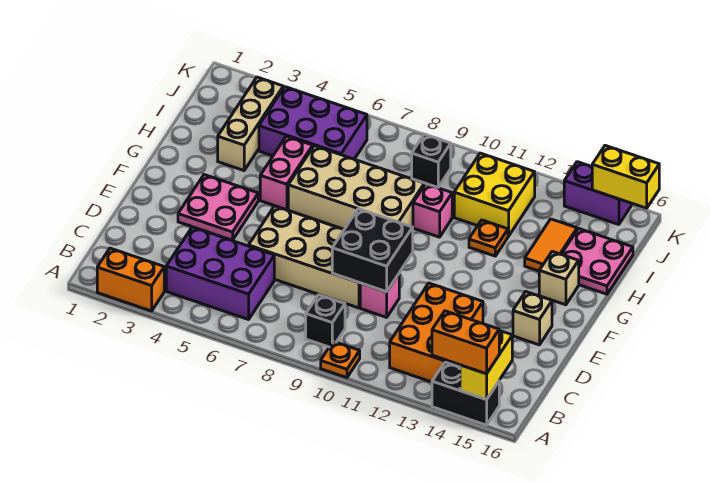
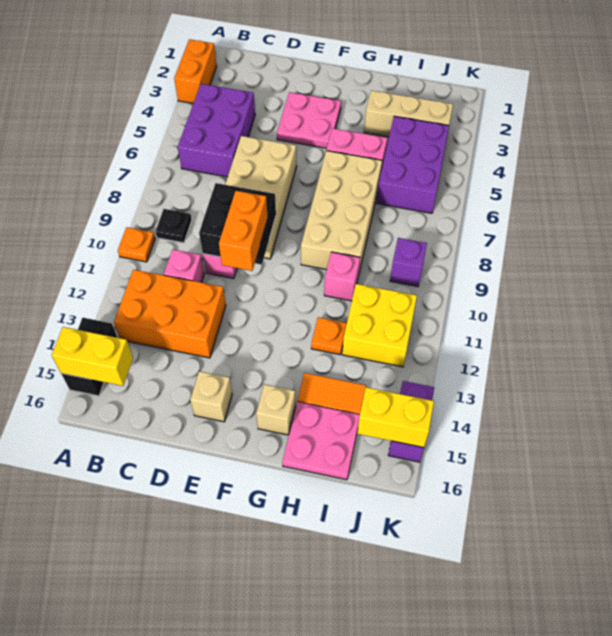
orange 1x2 brick [432,311,499,374] -> orange 1x2 brick moved to [219,191,268,271]
black 1x1 brick [306,295,345,347] -> black 1x1 plate [156,209,192,243]
none -> pink 1x1 brick [164,249,204,283]
black 1x1 brick [412,134,451,188] -> purple 1x1 brick [390,238,427,287]
yellow 1x2 brick [592,145,659,208] -> yellow 1x2 brick turned to [357,387,434,448]

